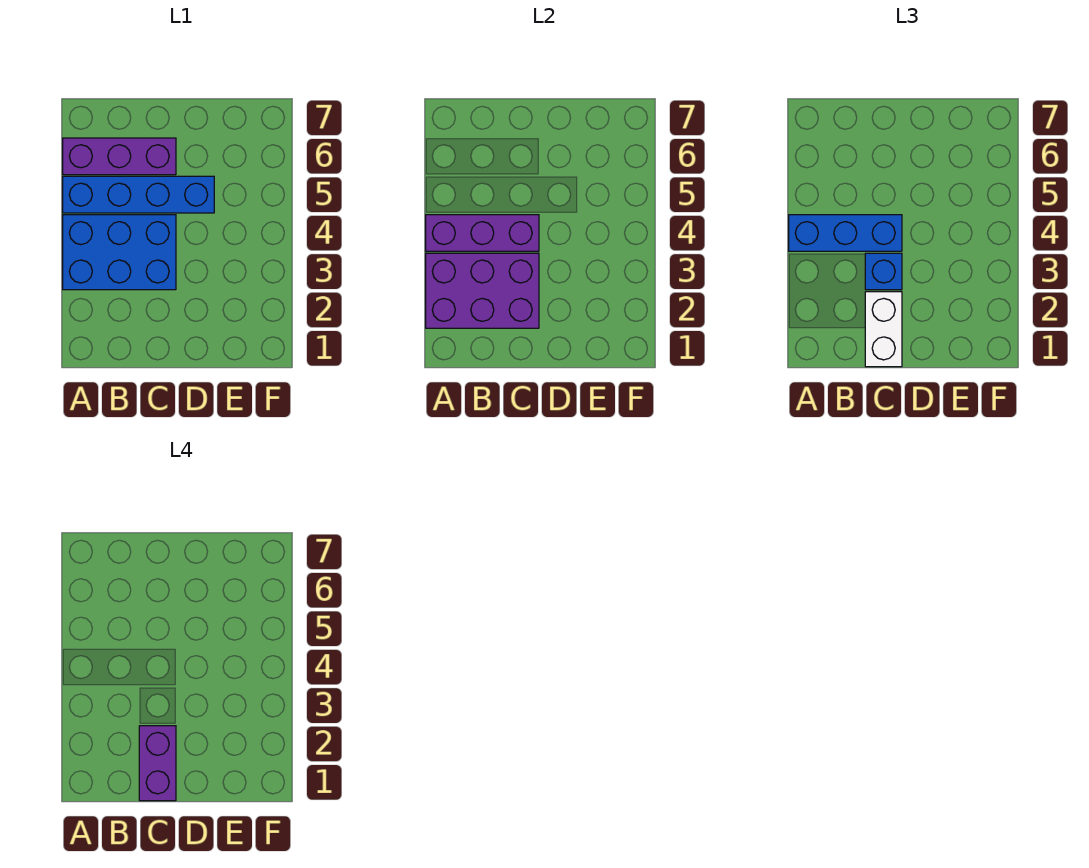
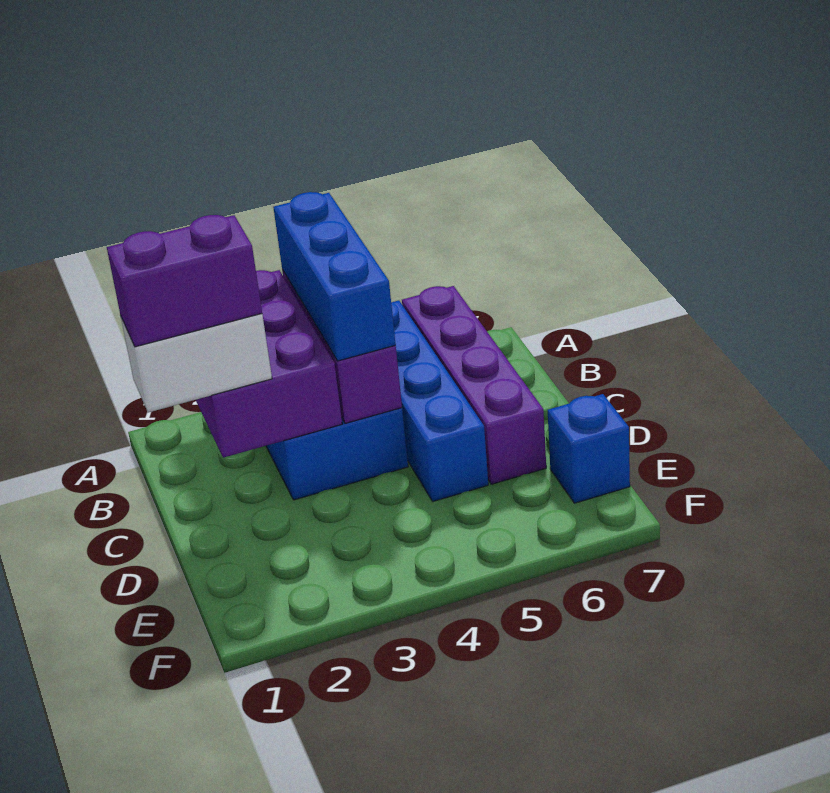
purple 1x3 brick [63,138,176,175] -> purple 1x4 brick [402,286,546,484]
blue 1x1 brick [865,253,902,290] -> blue 1x1 brick moved to [548,394,630,503]

